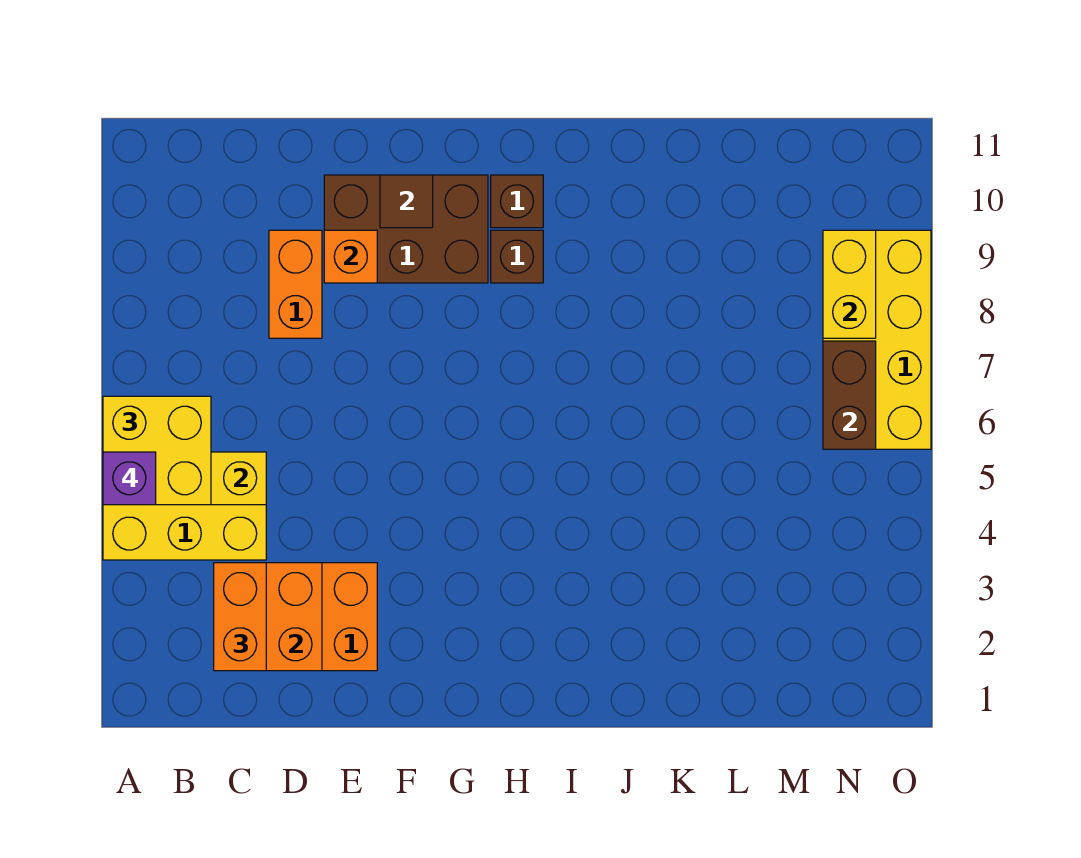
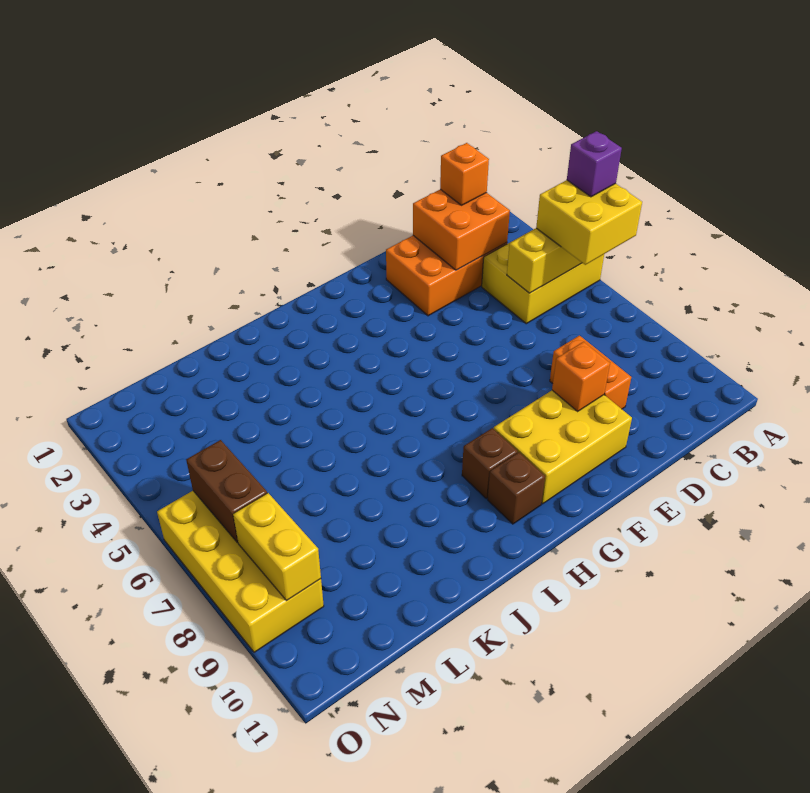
orange 1x2 brick [214,563,266,671] -> orange 1x1 brick [440,143,489,205]
brown 2x3 brick [324,175,488,283] -> yellow 2x3 brick [494,390,632,504]
brown 1x1 tile [380,175,433,228] -> none

